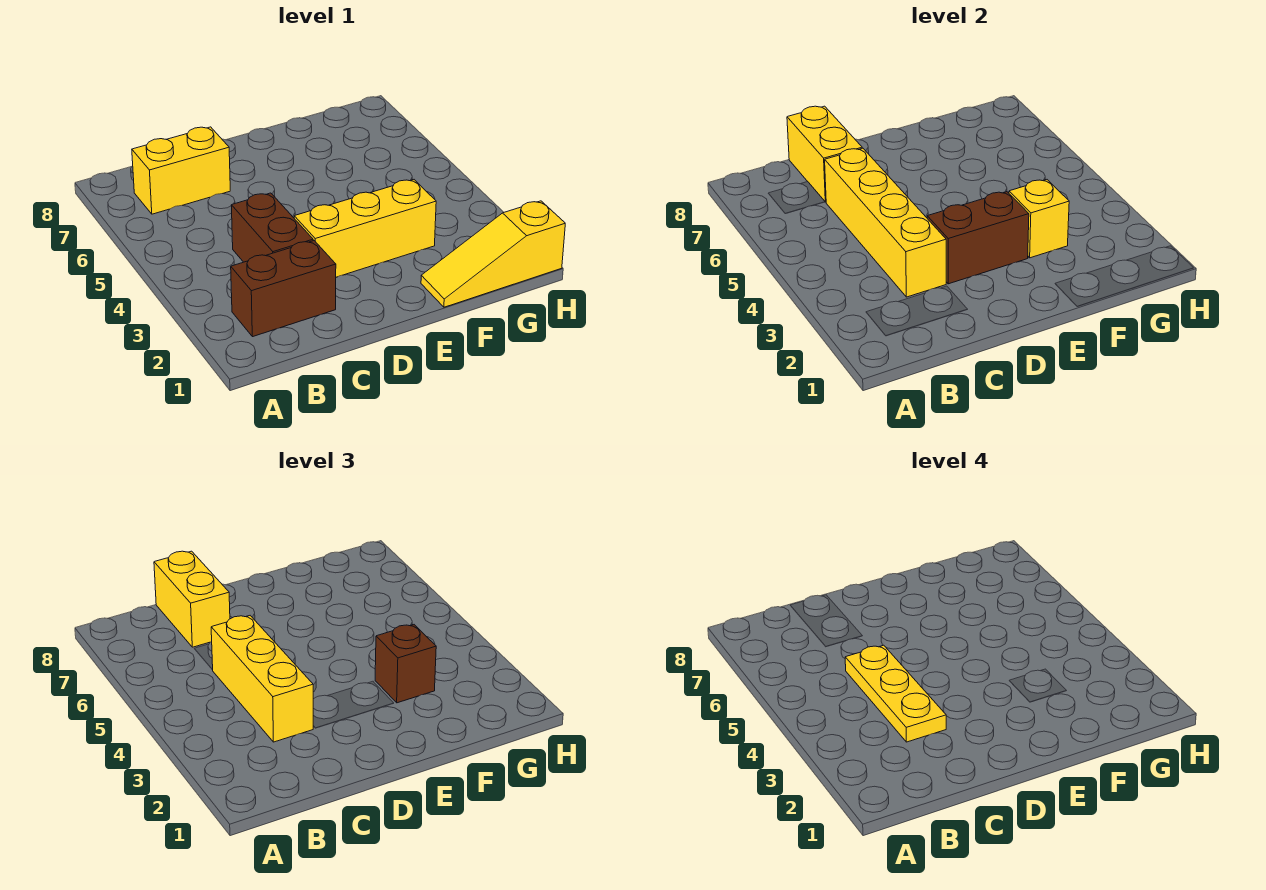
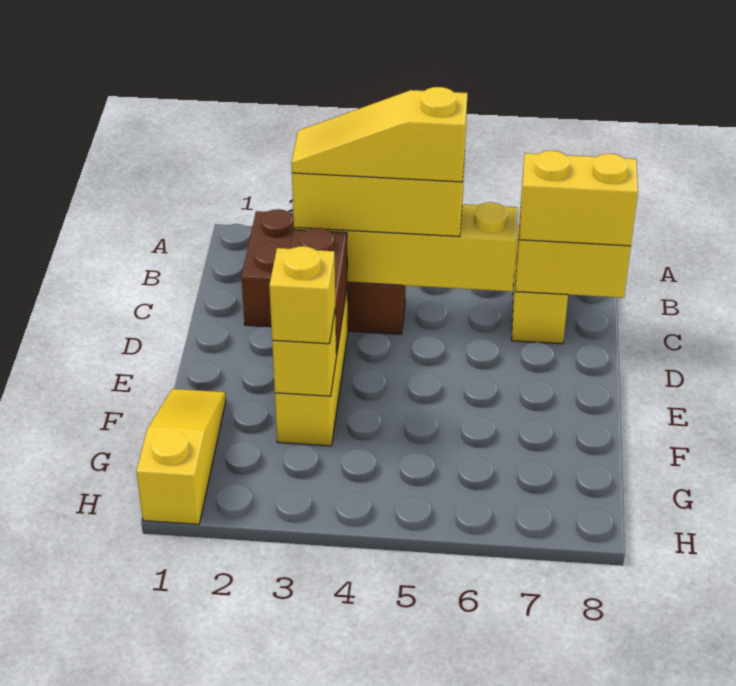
yellow 1x3 plate [845,645,946,742] -> yellow 1x3 slope [291,87,468,182]
brown 1x1 brick [375,625,436,703] -> yellow 1x1 brick [269,246,335,344]

